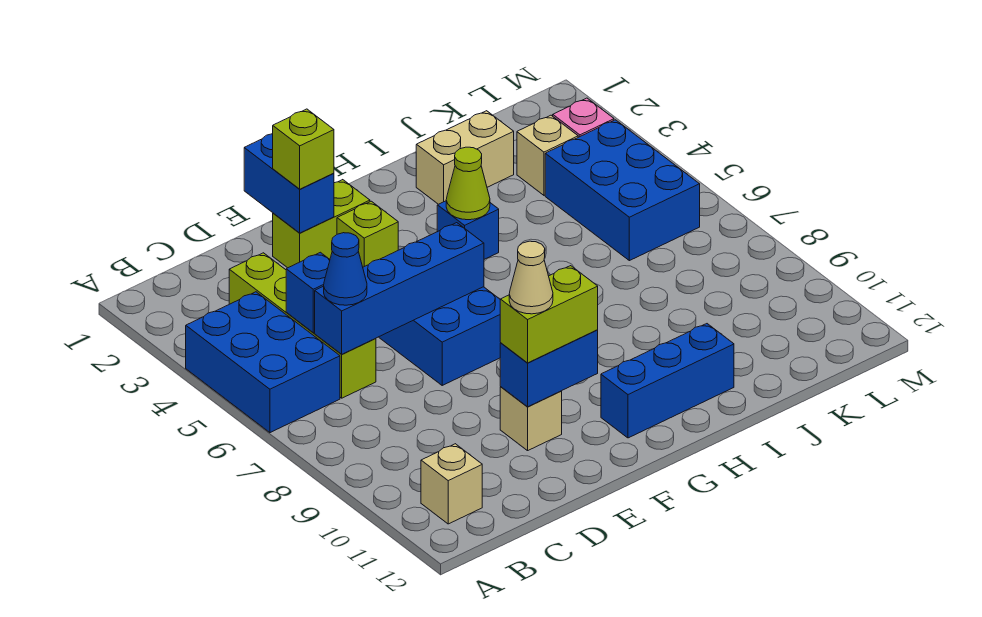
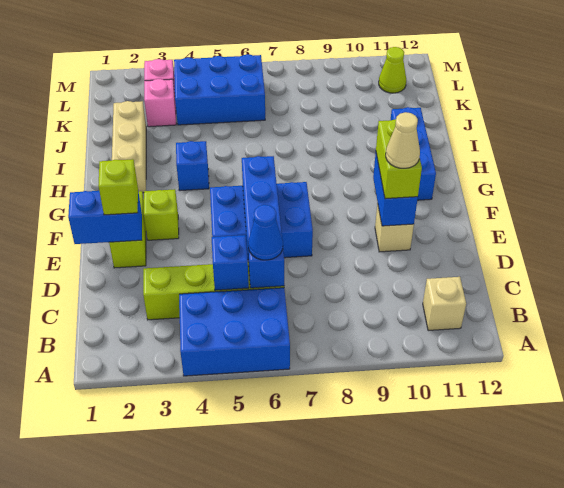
lime 1x1 cone [446,147,490,220] -> lime 1x1 cone moved to [379,47,406,93]
tan 1x2 brick [416,111,514,204] -> tan 1x3 brick [112,101,146,193]
tan 1x1 brick [517,115,578,195] -> pink 1x1 brick [144,79,176,127]

